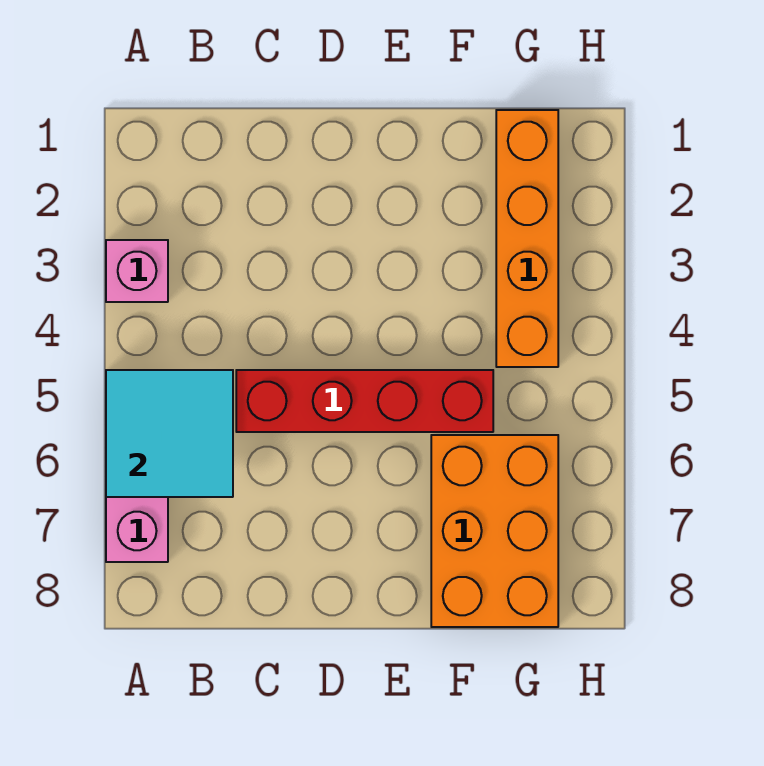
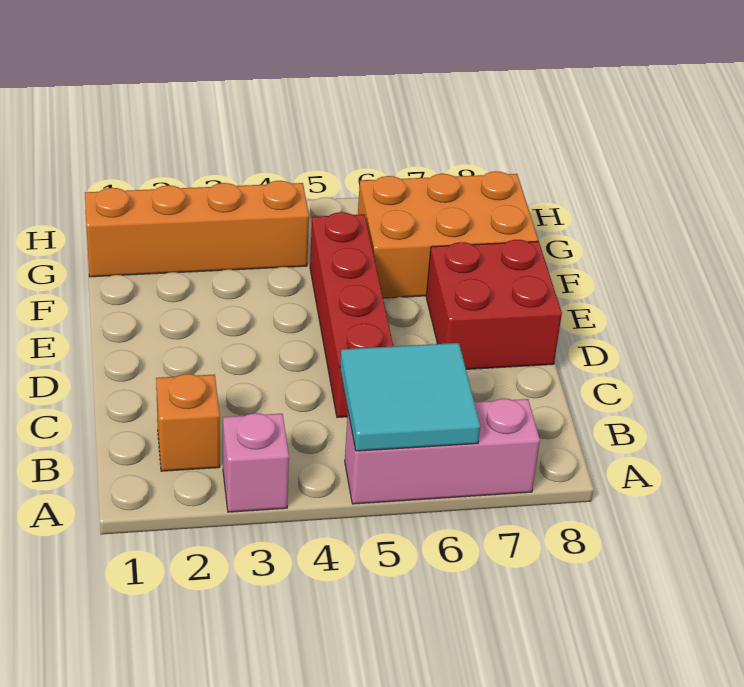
none -> orange 1x1 brick [156,374,220,471]
none -> red 2x2 brick [426,240,562,369]

